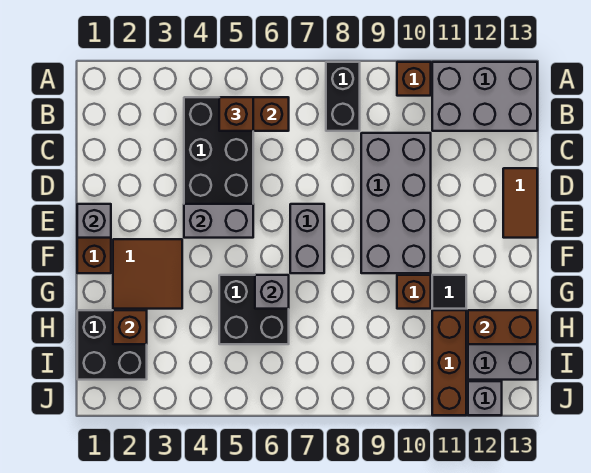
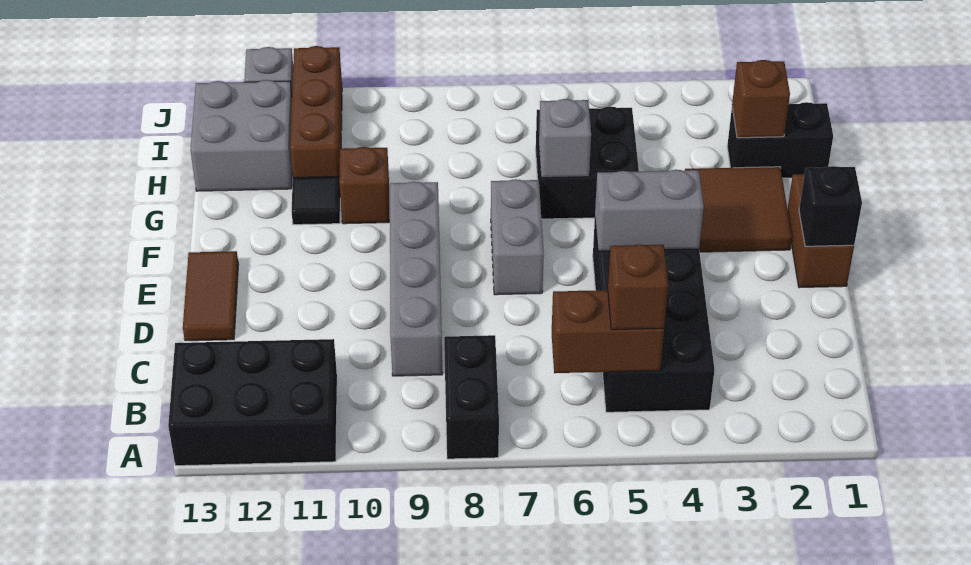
brown 1x1 brick [397,62,431,96] -> none
grey 2x3 brick [432,62,537,131] -> black 2x3 brick [168,339,337,466]
grey 2x4 brick [361,133,431,273] -> grey 1x4 brick [390,182,442,376]
grey 1x1 brick [77,204,111,238] -> black 1x1 brick [799,166,862,246]
black 2x2 brick [77,310,147,380] -> black 1x2 brick [727,102,833,178]
brown 1x2 brick [468,310,537,344] -> none

